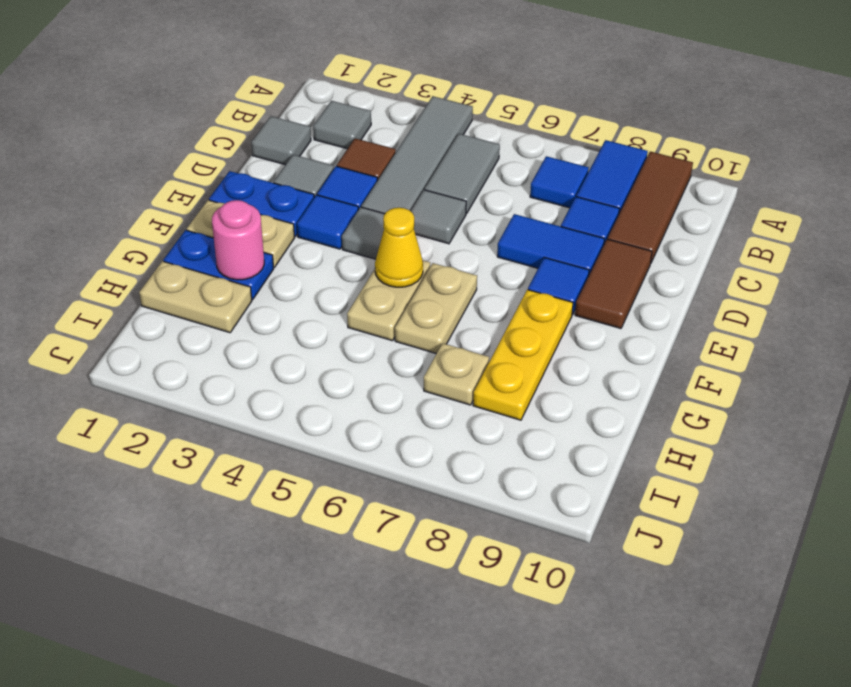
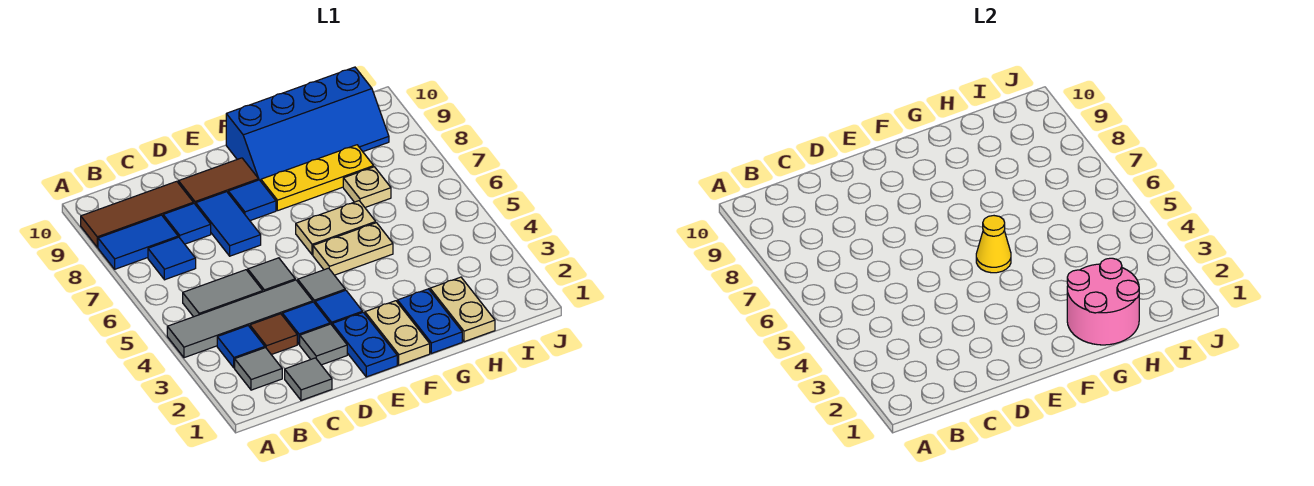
none -> blue 1x1 tile [217,326,265,368]
none -> blue 2x4 slope [226,67,389,181]
pink 1x1 round brick [212,200,264,280] -> pink 2x2 round brick [1067,258,1139,345]

